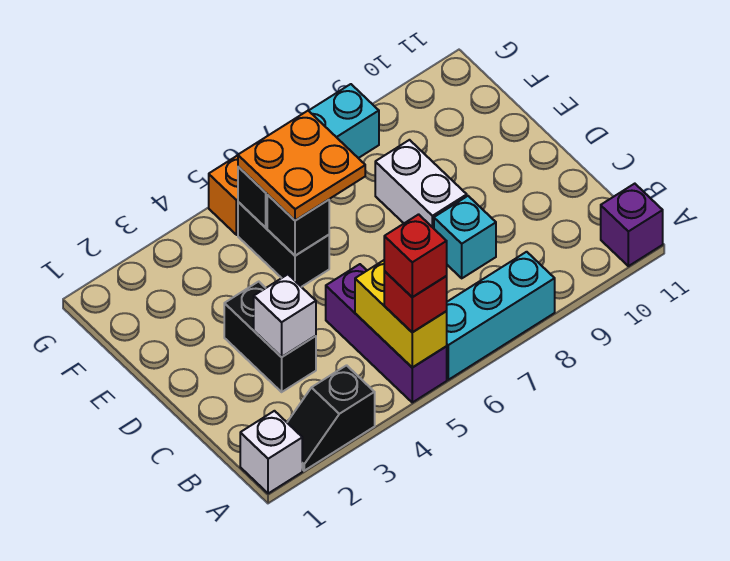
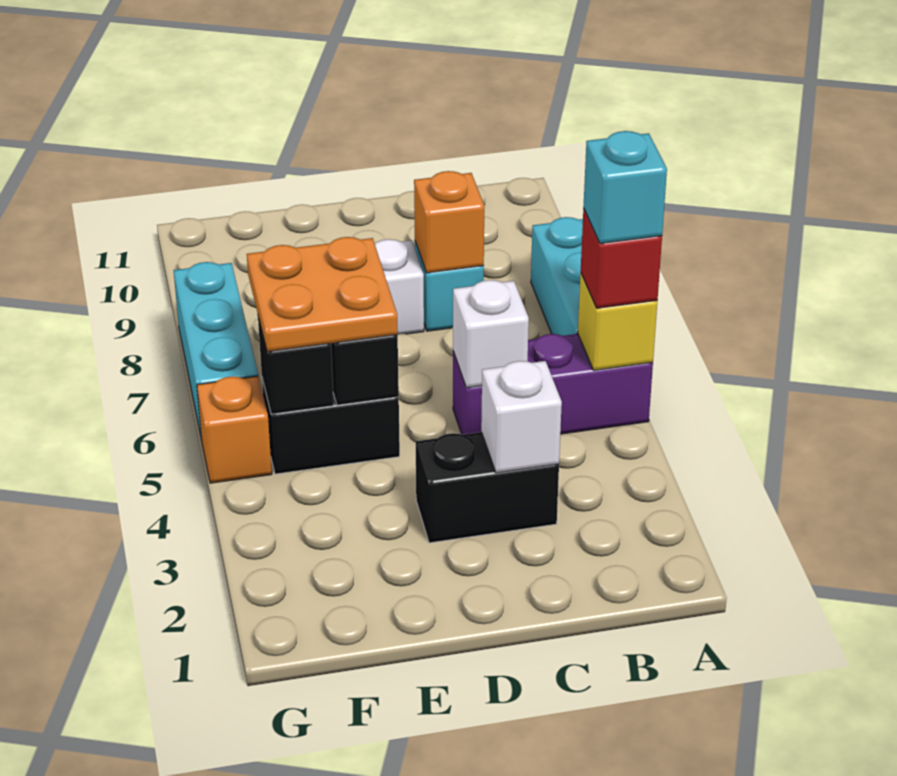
white 1x1 brick [240,411,302,494] -> white 1x1 brick moved to [453,280,529,388]
black 1x2 slope [287,365,375,471] -> none
yellow 1x2 brick [355,260,447,368] -> yellow 1x1 brick [578,273,657,370]
red 1x1 brick [384,214,447,297] -> cyan 1x1 brick [583,131,667,244]
purple 1x1 brick [601,184,663,266] -> none
none -> orange 1x1 brick [414,171,484,273]

